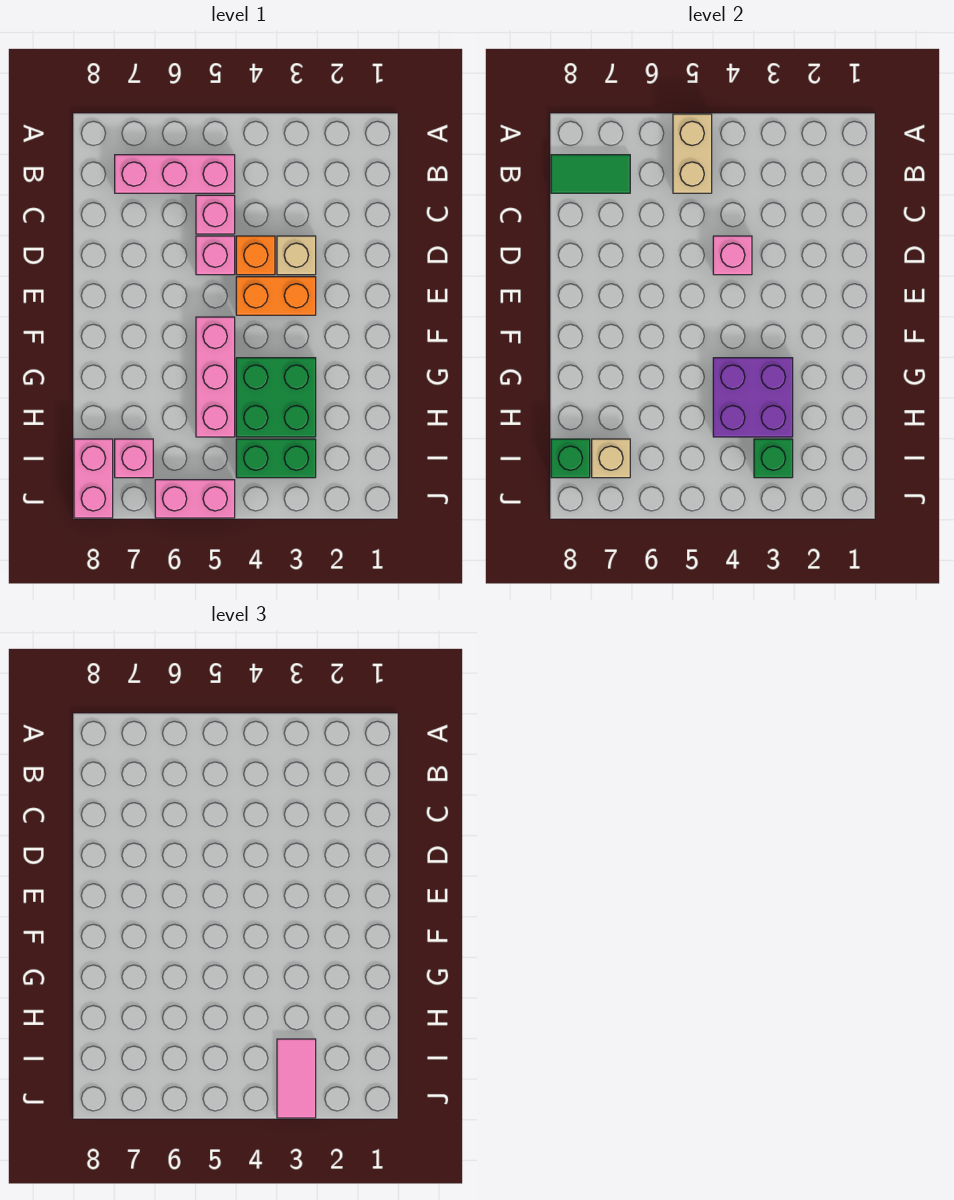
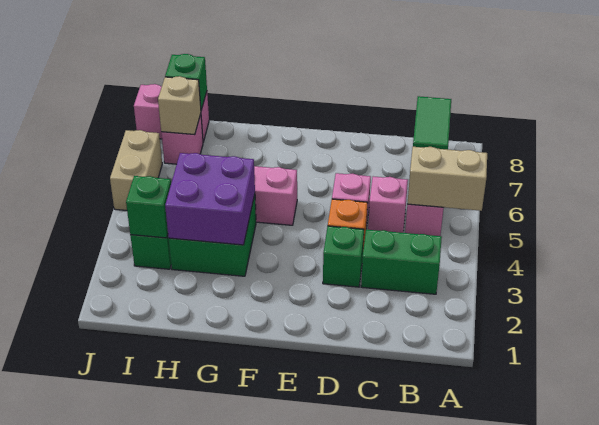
none -> green 1x2 brick [361,230,442,294]
tan 1x1 brick [277,236,316,275] -> green 1x1 brick [323,226,364,287]
pink 1x1 brick [713,236,752,275] -> none
orange 1x2 brick [236,277,316,315] -> none
pink 1x2 tile [277,1039,316,1118] -> none
pink 1x2 brick [155,480,235,518] -> tan 1x2 brick [110,130,162,210]

